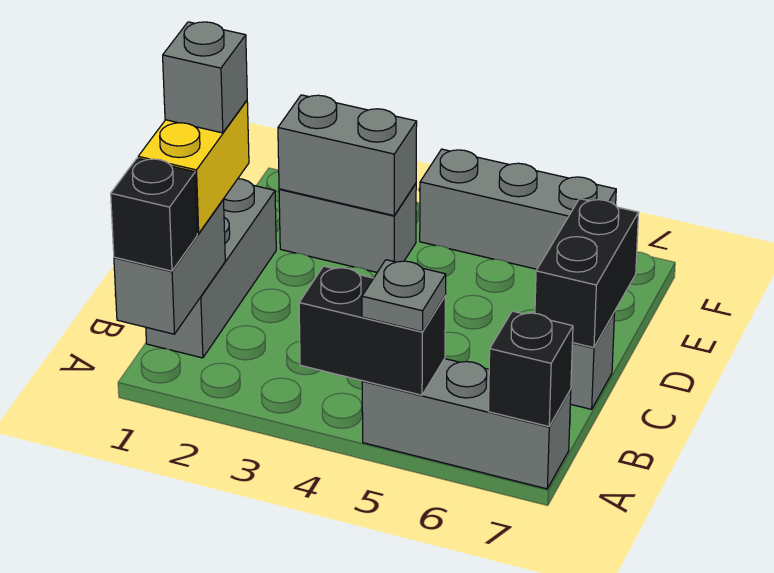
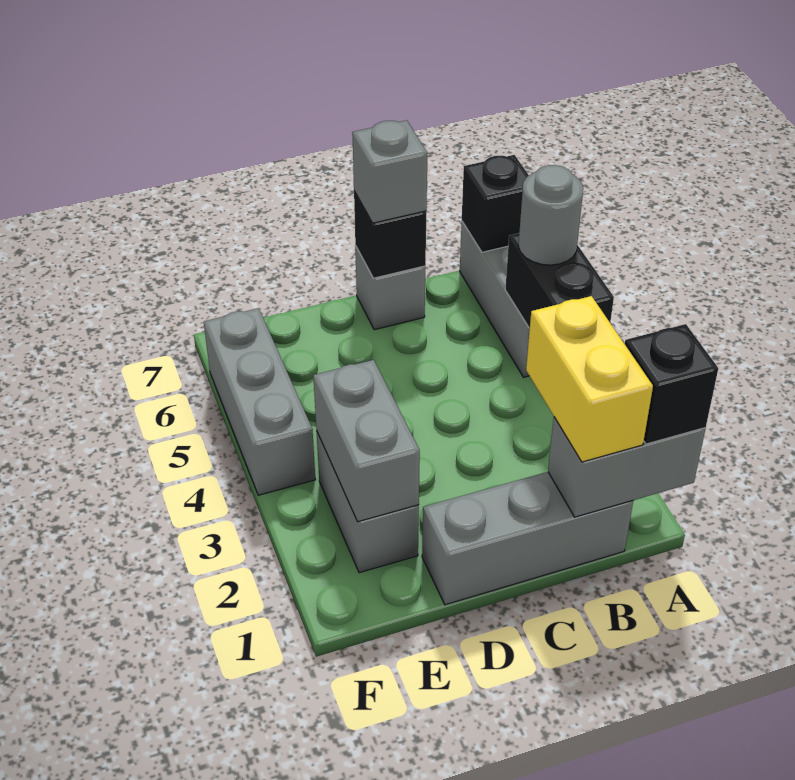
grey 1x1 plate [362,260,446,332] -> grey 1x1 round brick [518,165,583,265]
yellow 1x2 brick [138,100,249,234] -> yellow 1x2 brick turned to [526,296,653,462]
grey 1x1 brick [163,22,247,133] -> grey 1x1 brick moved to [352,120,427,223]
black 1x2 brick [535,199,639,348] -> black 1x1 brick [354,191,426,278]

